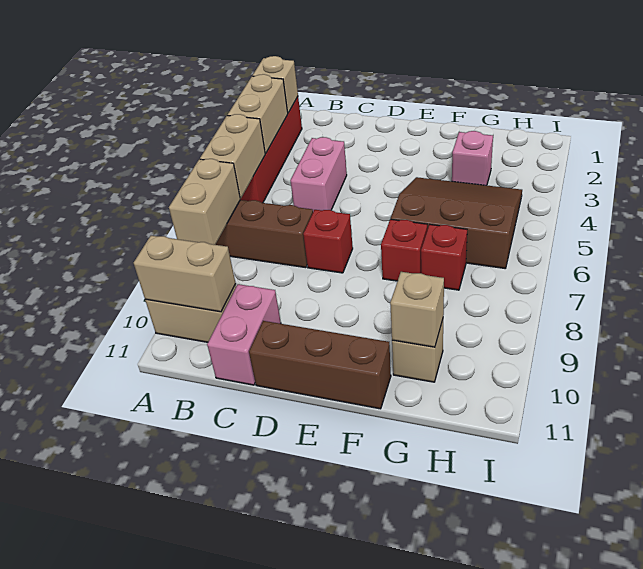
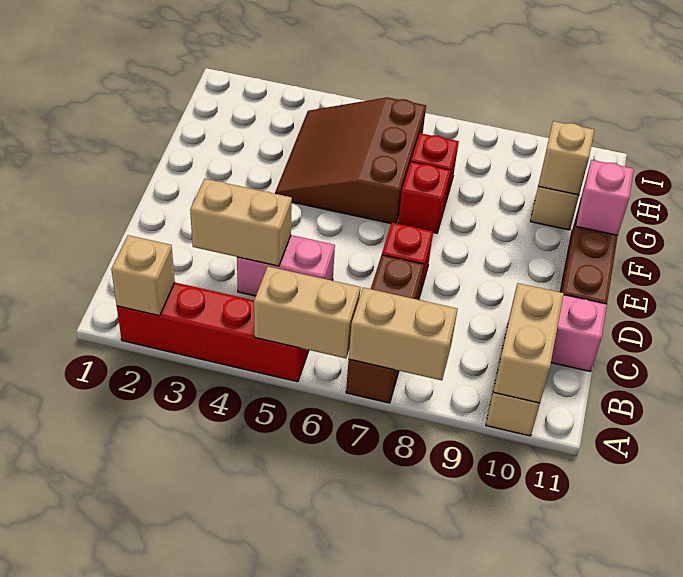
tan 1x2 brick [228,74,288,154] -> tan 1x2 brick moved to [190,179,292,266]
pink 1x1 brick [452,131,493,185] -> pink 1x1 brick moved to [576,160,634,235]

